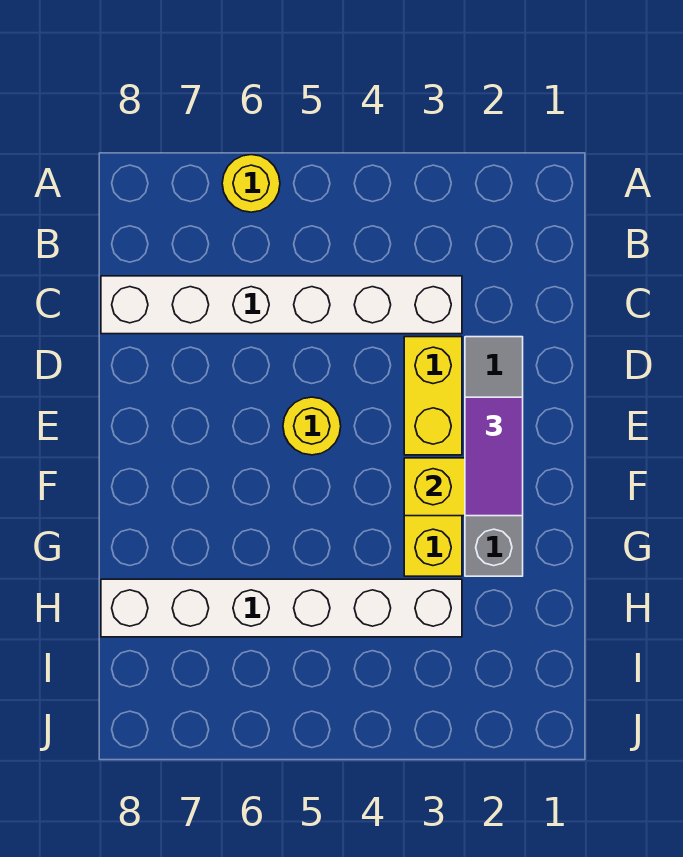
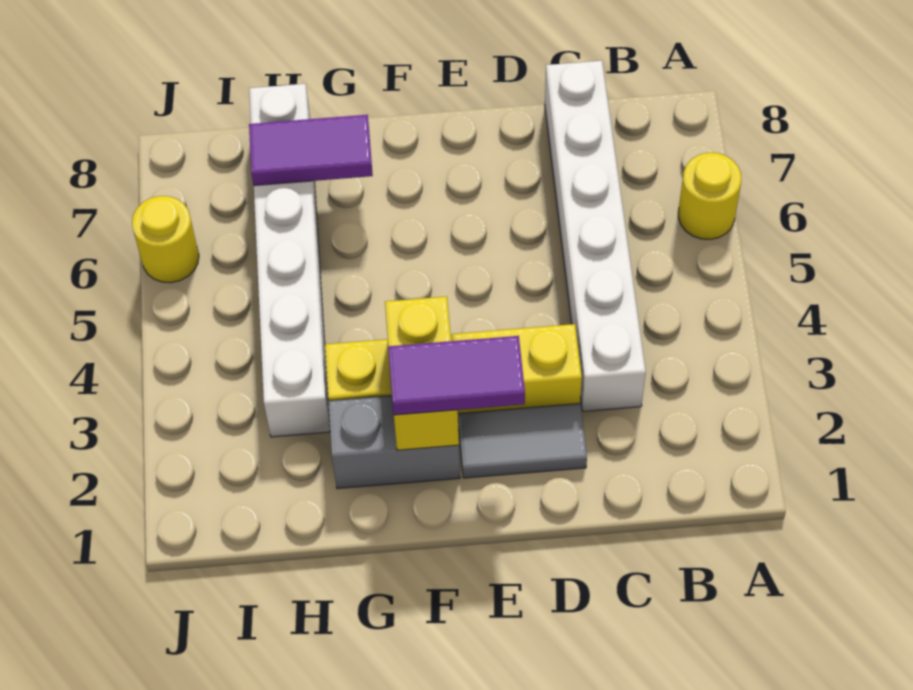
yellow 1x1 round brick [283,397,341,455] -> yellow 1x1 round brick moved to [132,196,199,283]
none -> purple 1x2 tile [249,115,373,186]

